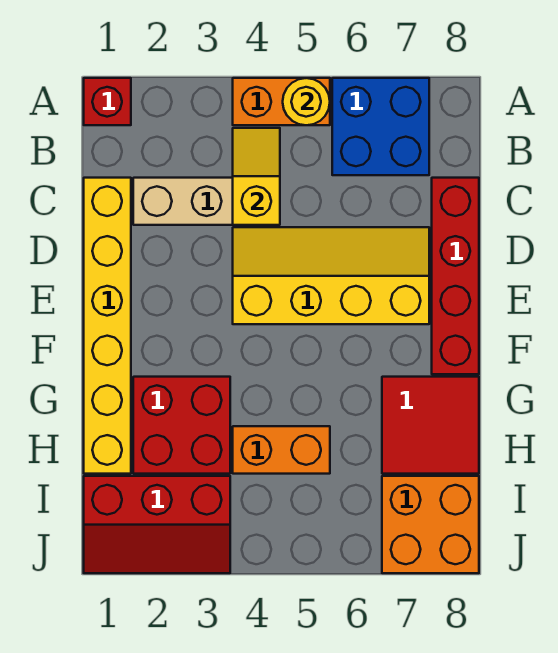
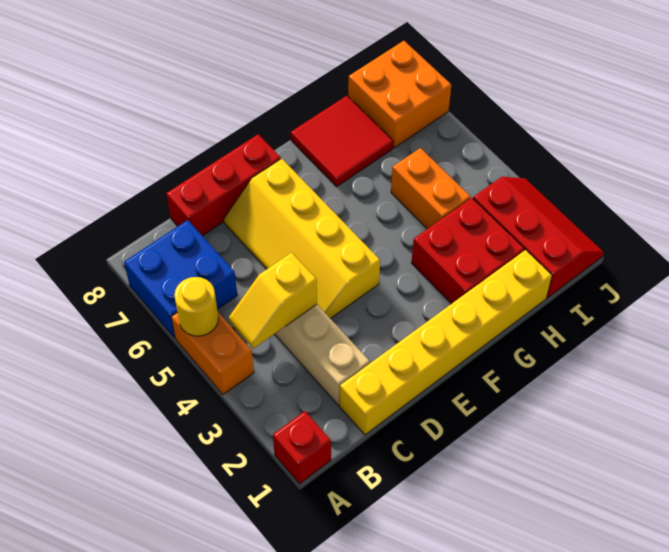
red 1x4 brick [432,178,479,374] -> red 1x3 brick [166,134,281,236]

